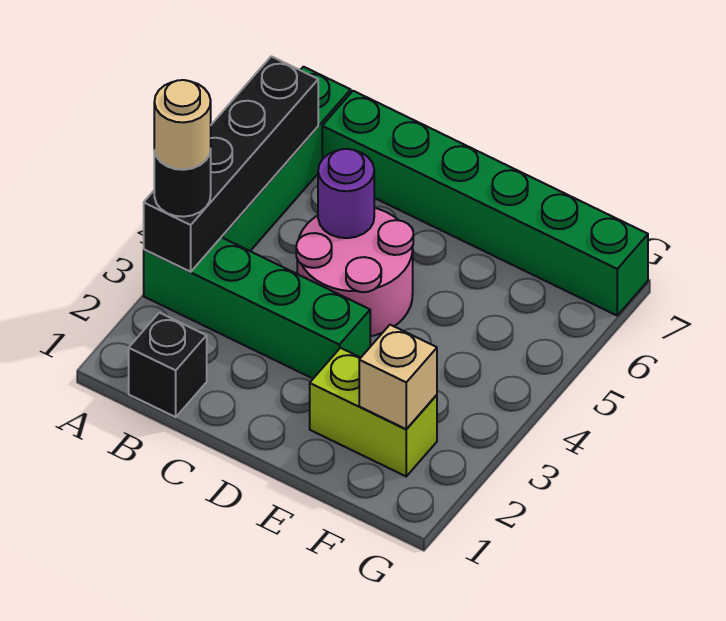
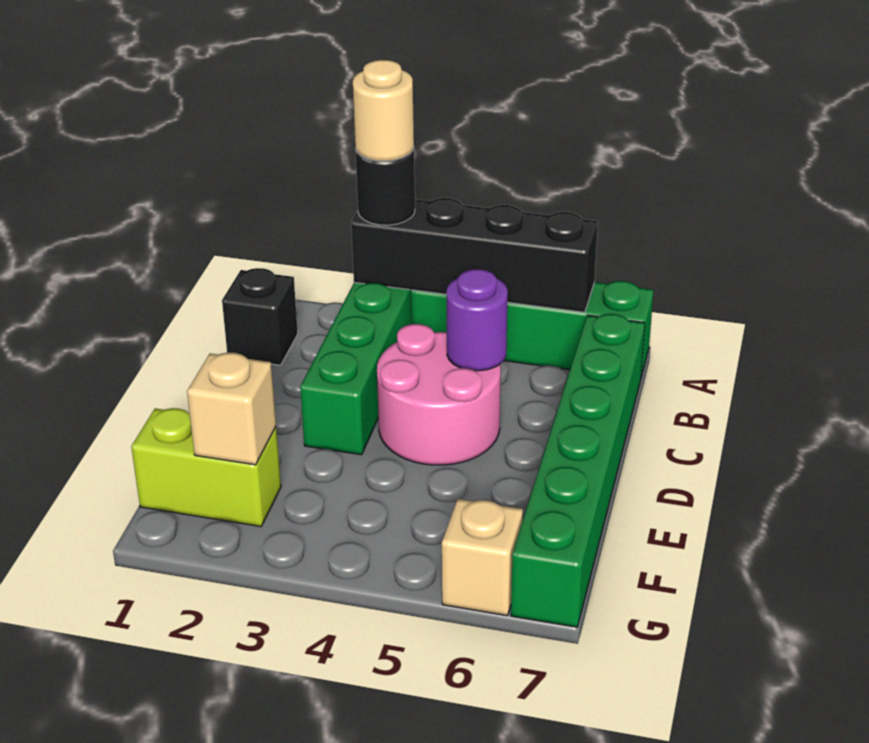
lime 1x2 brick [310,348,437,476] -> lime 1x2 brick turned to [131,408,281,526]
none -> tan 1x1 brick [442,499,523,615]

